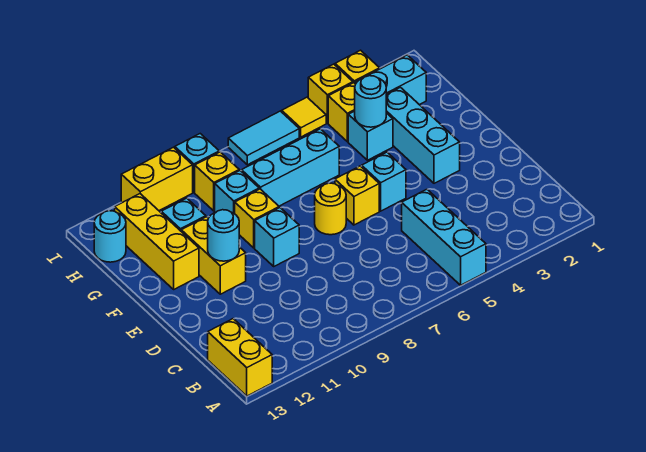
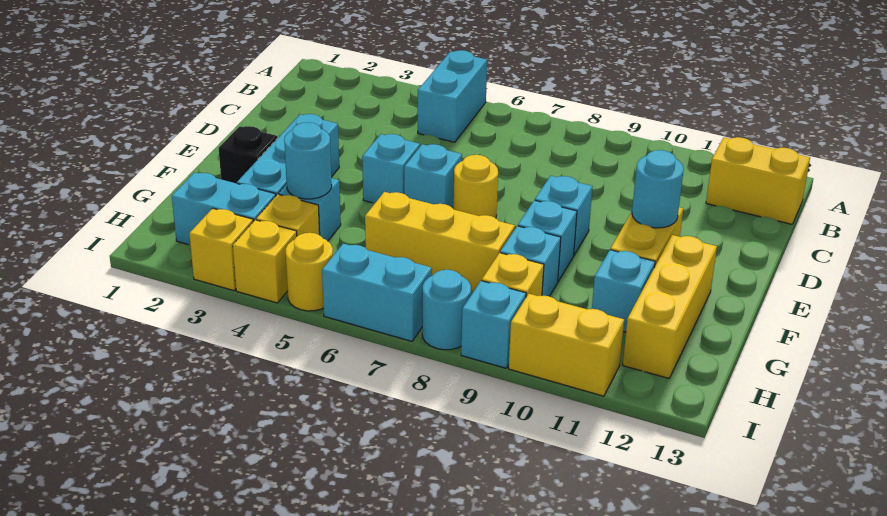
cyan 1x3 brick [402,189,486,285] -> cyan 1x2 brick [418,50,487,142]
yellow 1x2 brick [208,319,272,396] -> yellow 1x2 brick turned to [706,137,810,224]
yellow 1x1 brick [335,166,379,225] -> cyan 1x1 brick [404,144,462,208]
none -> black 1x1 brick [219,126,278,183]
yellow 1x1 brick [235,189,279,248] -> cyan 1x1 brick [518,200,577,281]
cyan 1x3 brick [242,129,339,206] -> yellow 1x3 brick [365,192,515,291]
cyan 1x1 round brick [94,211,126,262] -> cyan 1x1 round brick moved to [422,270,471,350]
yellow 1x1 tile [282,97,326,137] -> yellow 1x1 round brick [286,233,333,311]
cyan 1x2 tile [228,111,299,165] -> cyan 1x2 brick [322,244,432,341]

